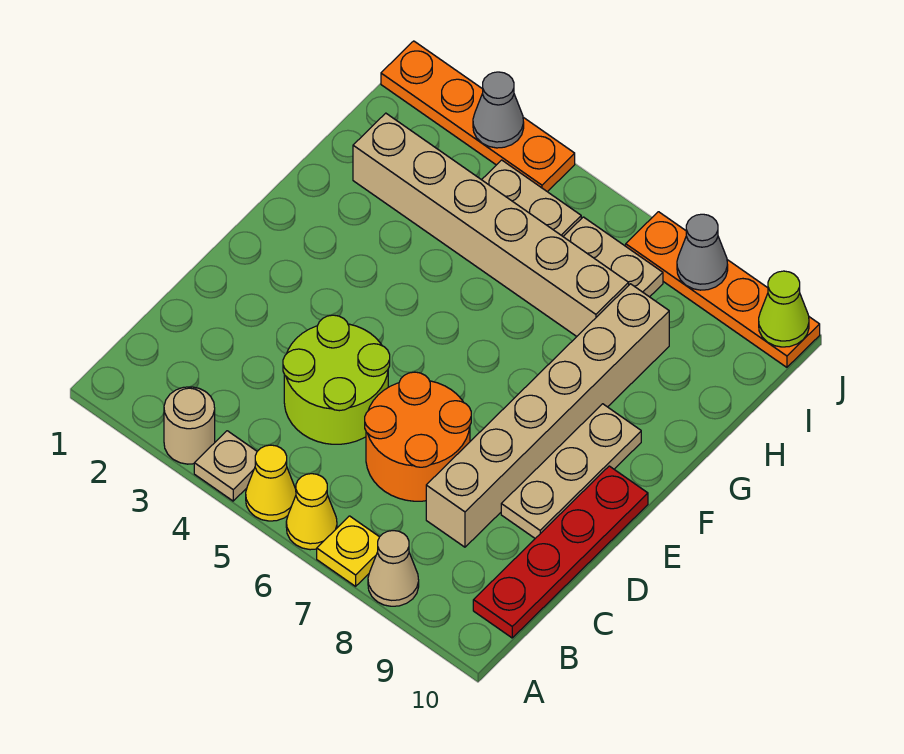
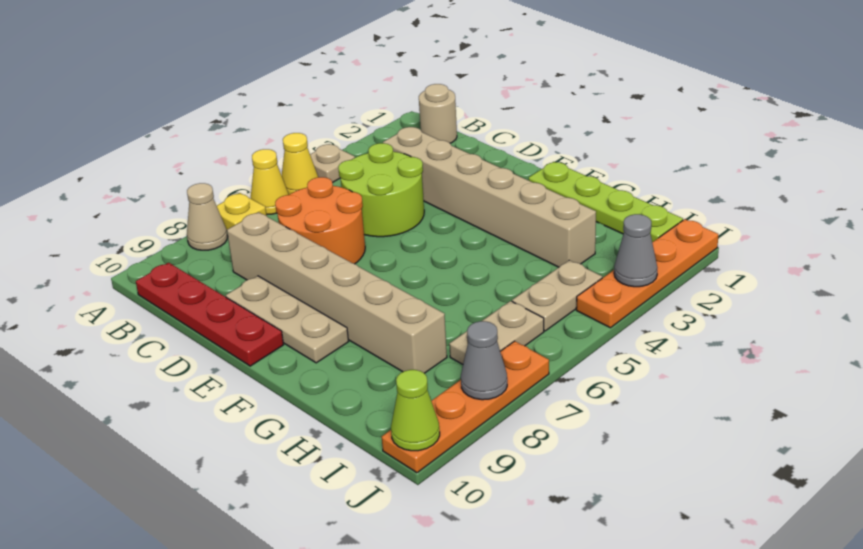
tan 1x1 round brick [164,387,215,464] -> tan 1x1 round brick moved to [419,84,457,143]
none -> lime 1x4 plate [529,162,683,242]
tan 1x6 brick [353,113,629,336] -> tan 1x6 brick turned to [383,127,596,267]

